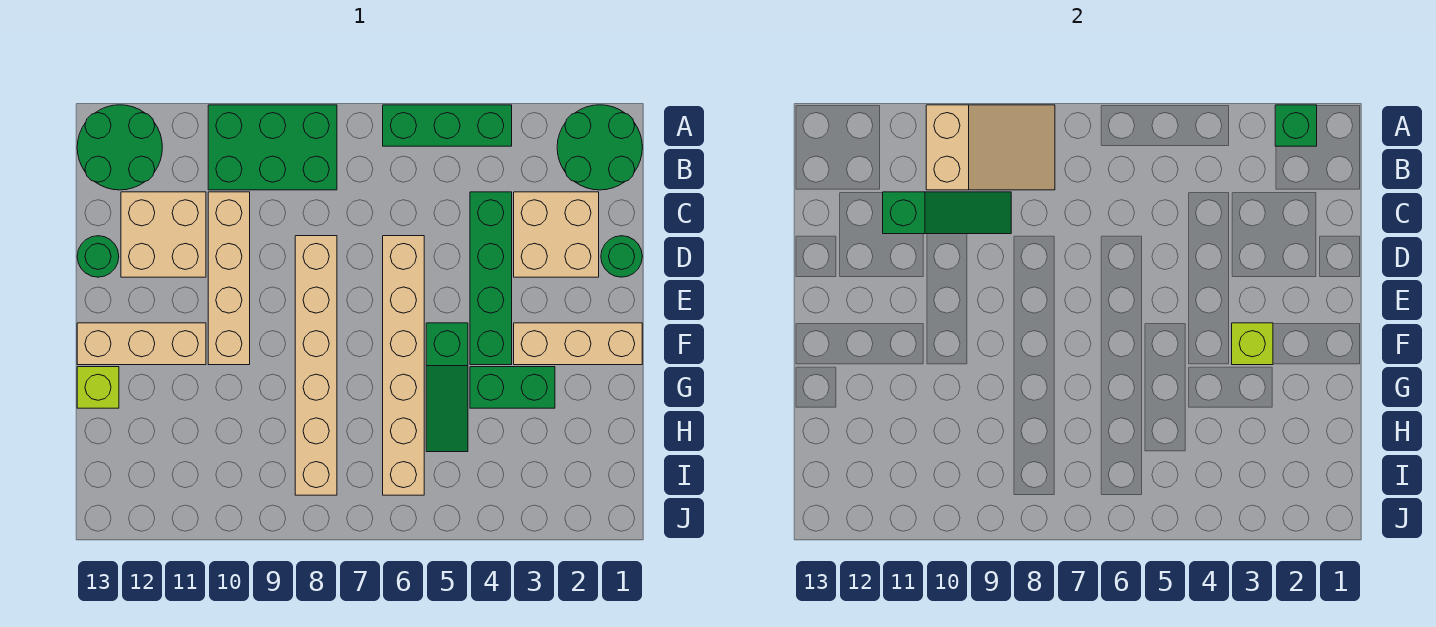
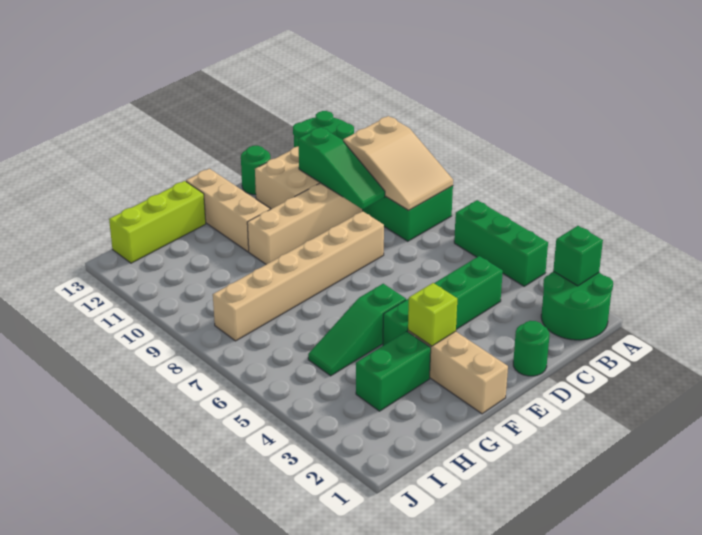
tan 2x2 brick [514,192,599,277] -> none
tan 1x6 brick [383,236,424,495] -> none
green 1x2 brick [470,367,555,408] -> green 1x2 brick turned to [356,331,431,411]
lime 1x1 brick [77,367,119,408] -> lime 1x3 brick [109,181,206,263]

